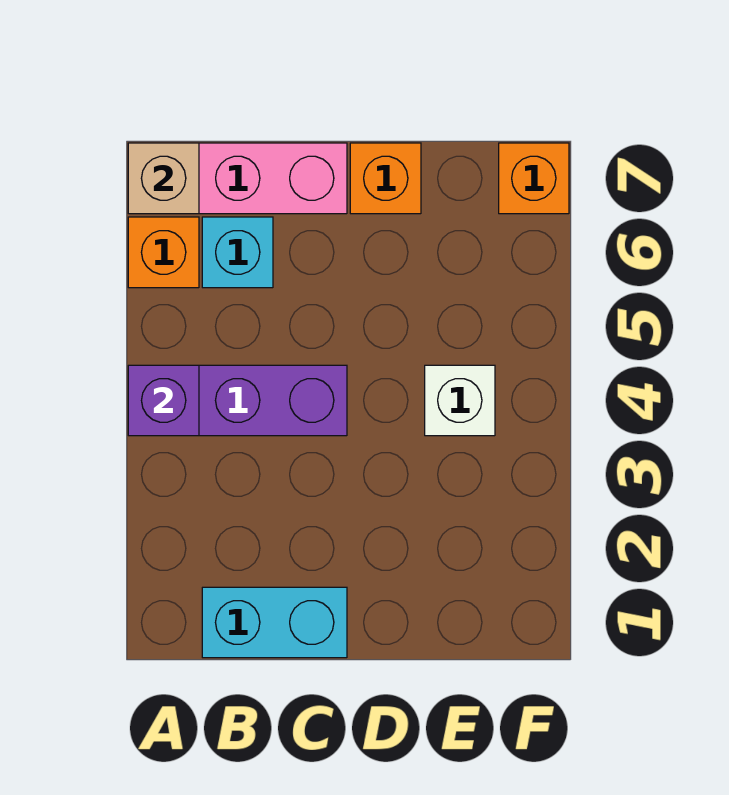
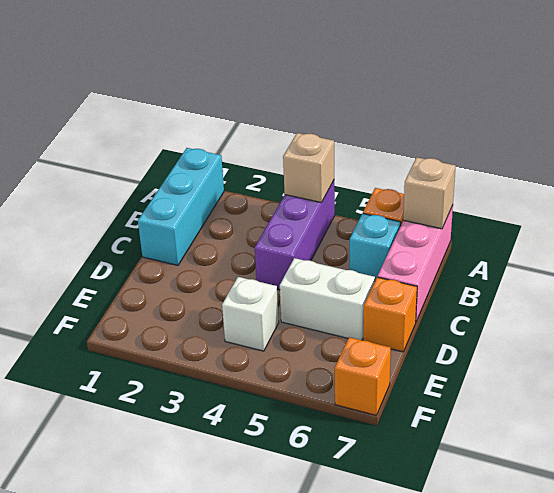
purple 1x1 brick [128,365,199,436] -> tan 1x1 brick [283,133,334,203]
cyan 1x2 brick [202,587,347,658] -> cyan 1x3 brick [138,148,224,265]
none -> white 1x2 brick [280,258,375,340]

